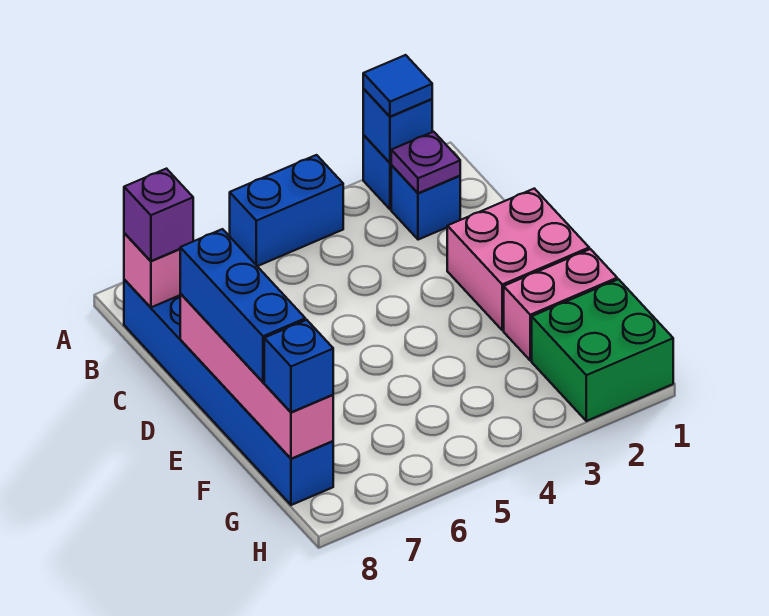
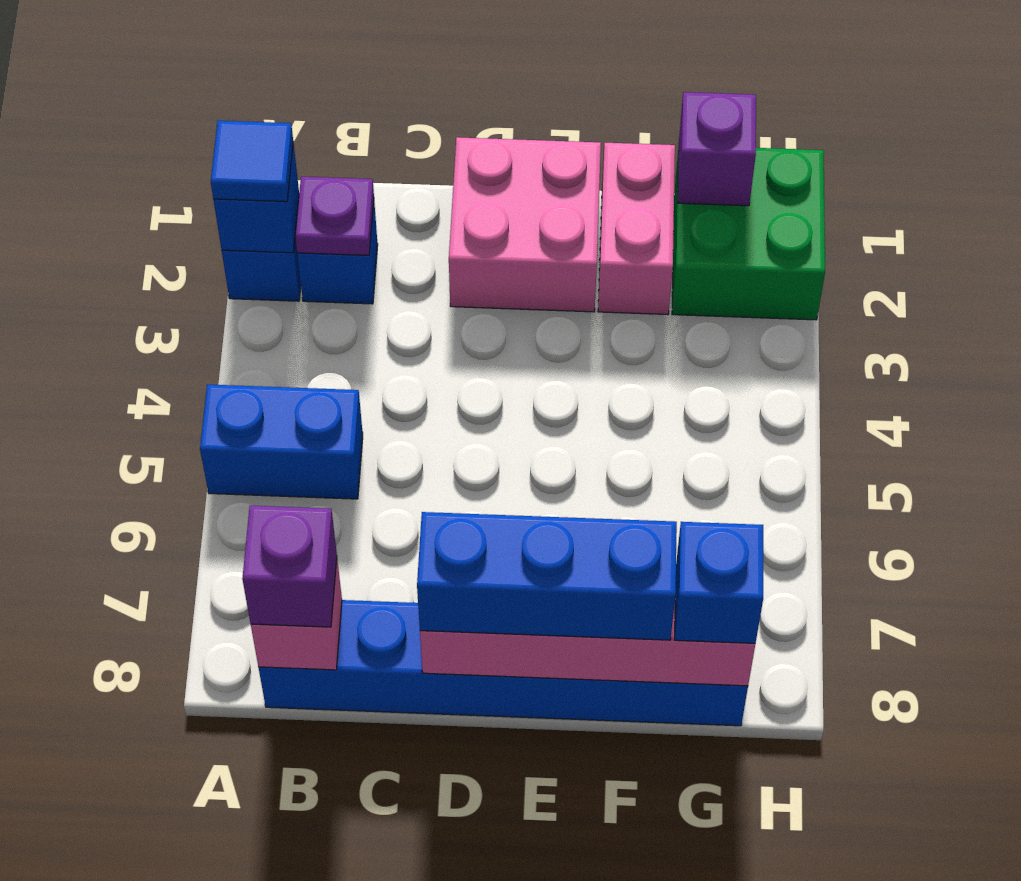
blue 1x2 brick [230,155,343,266] -> blue 1x2 brick turned to [200,384,363,499]
none -> purple 1x1 brick [678,92,756,206]

